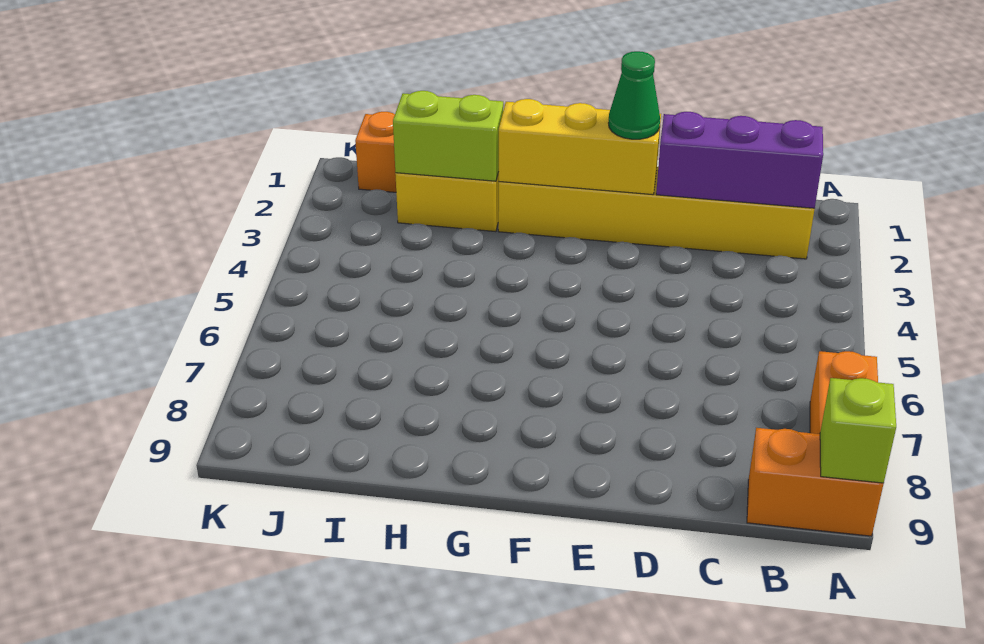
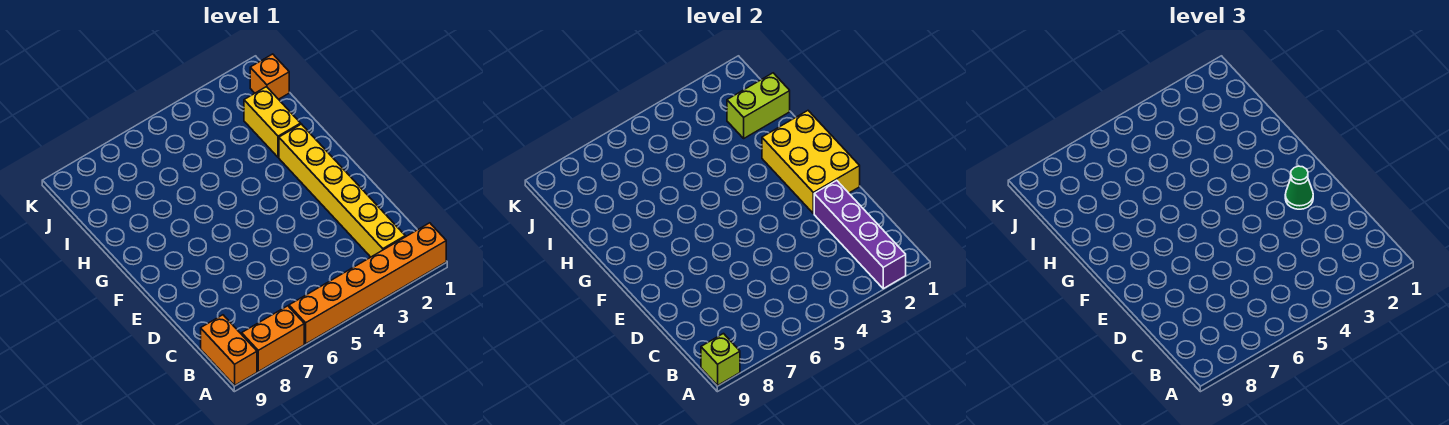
none -> orange 1x6 brick [289,223,446,344]
purple 1x3 brick [656,112,823,208] -> purple 1x4 brick [814,180,906,289]
yellow 1x3 brick [499,99,661,195] -> yellow 2x3 brick [762,111,860,214]
lime 1x2 brick [393,91,503,181] -> lime 1x2 brick turned to [727,73,790,138]

